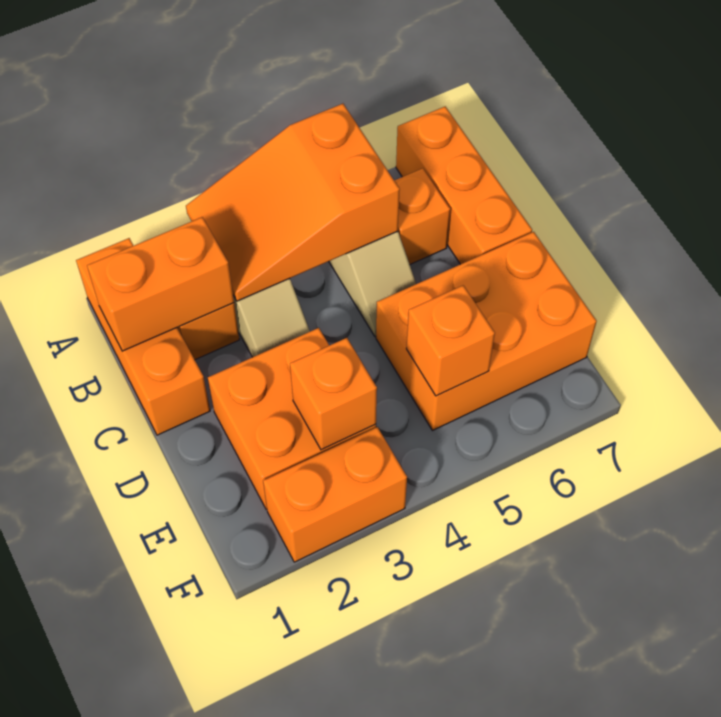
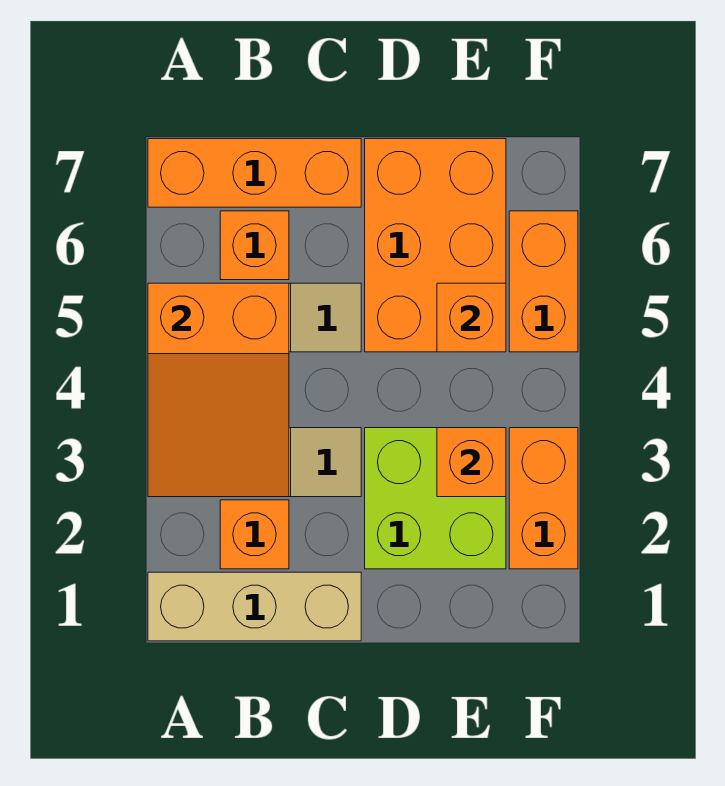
orange 1x3 brick [76,238,210,435] -> tan 1x3 brick [148,572,361,641]
orange 1x2 brick [87,217,234,351] -> orange 1x2 brick moved to [509,211,578,352]
orange 2x2 brick [208,328,376,509] -> lime 2x2 brick [365,428,506,569]

